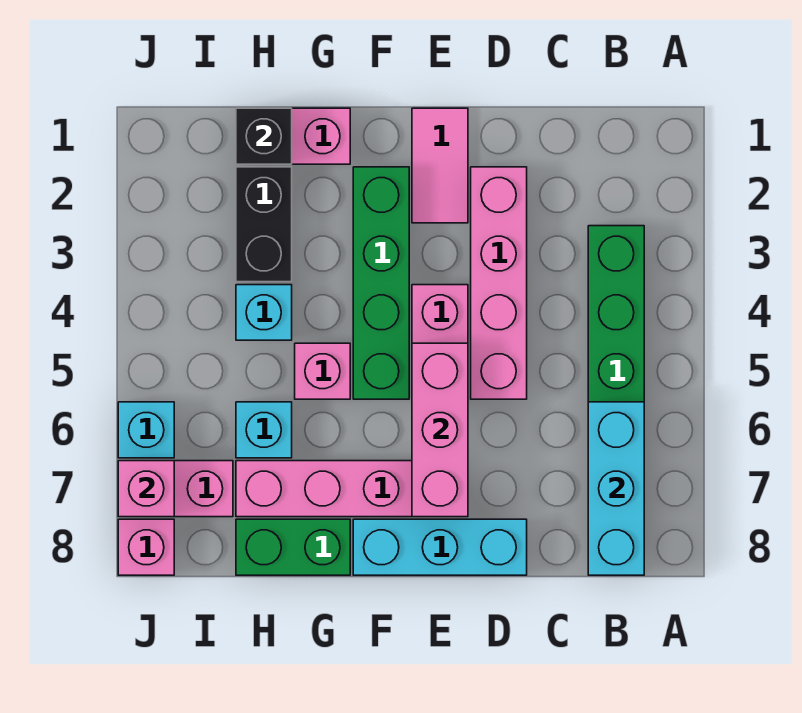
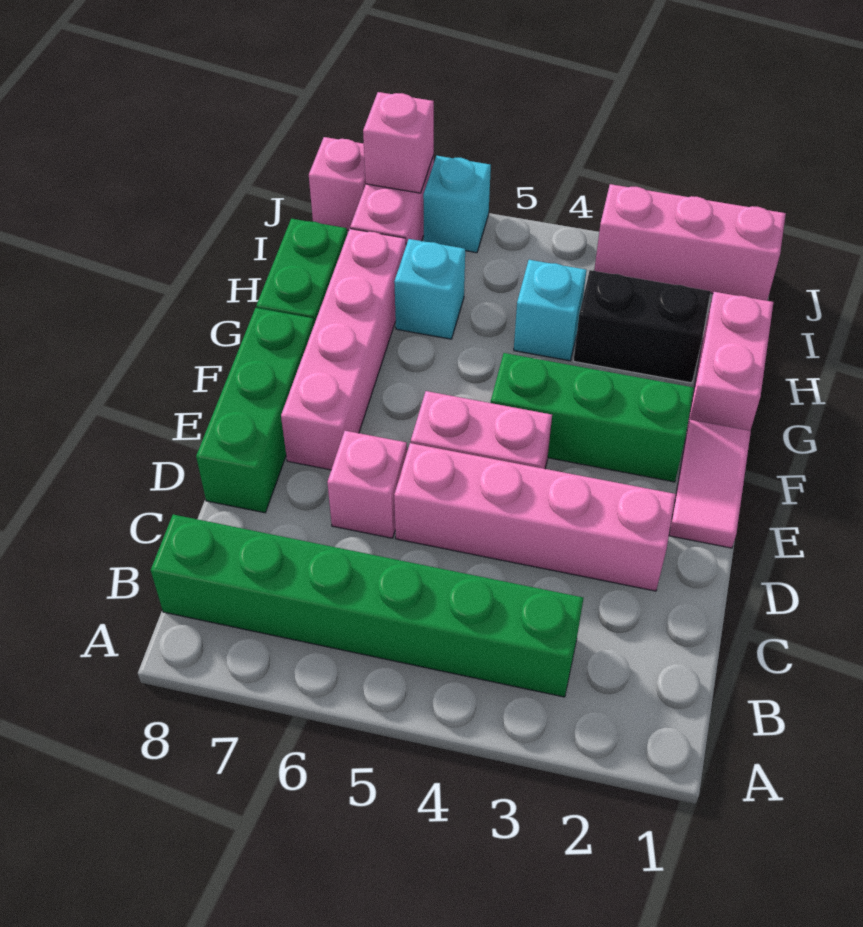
cyan 1x3 brick [588,402,644,575] -> none
cyan 1x3 brick [353,519,527,575] -> green 1x3 brick [196,308,314,513]
pink 1x2 tile [412,108,468,223] -> pink 1x2 tile turned to [669,420,751,548]
pink 1x3 brick [412,343,468,517] -> pink 1x3 brick moved to [594,184,786,301]
green 1x4 brick [353,167,409,399] -> green 1x3 brick [491,353,694,482]
pink 1x1 brick [295,343,350,399] -> pink 1x1 brick moved to [327,431,407,538]
black 1x1 brick [236,108,292,164] -> none

